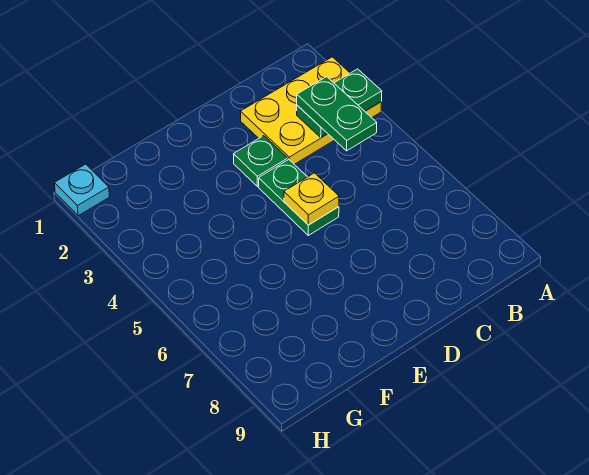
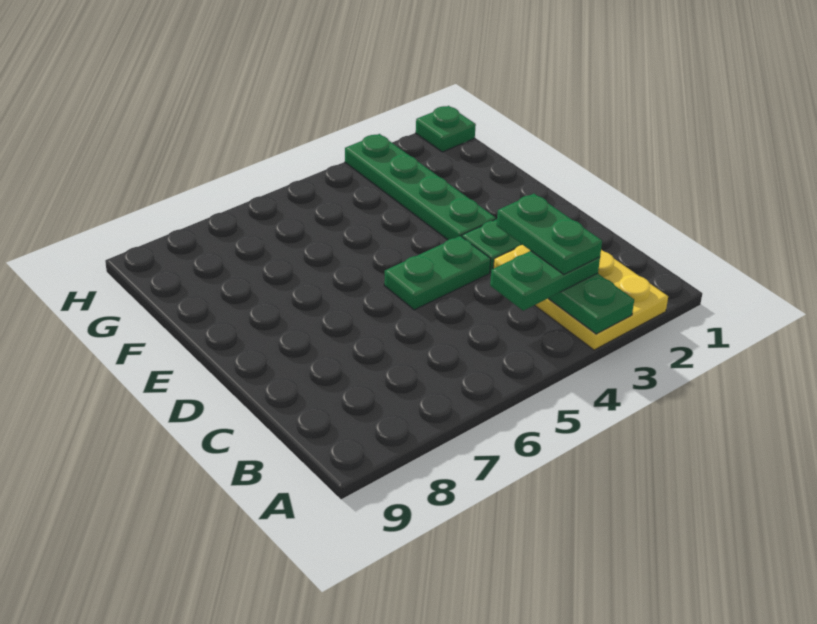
none -> green 1x2 plate [497,194,602,274]
yellow 1x1 plate [284,173,339,225] -> none
none -> green 1x4 plate [345,134,496,240]
cyan 1x1 plate [54,164,109,216] -> green 1x1 plate [416,106,476,152]

